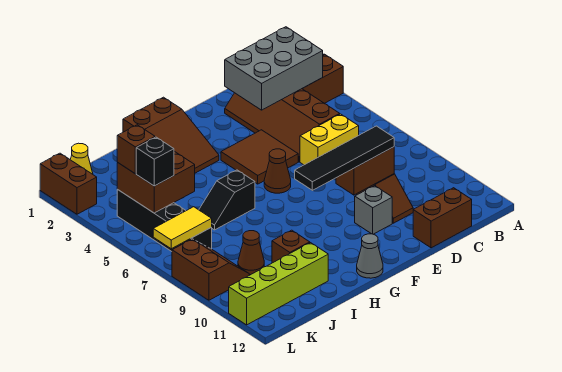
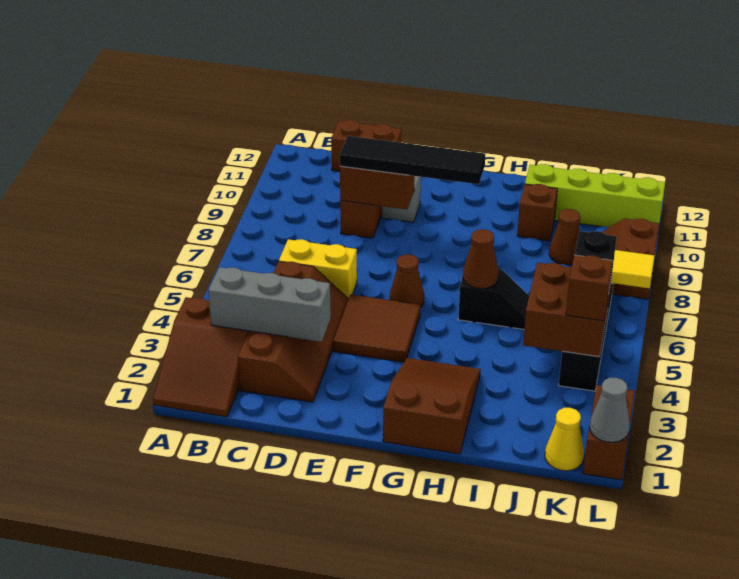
grey 2x3 brick [225,27,323,110] -> grey 1x3 brick [208,267,331,342]
grey 1x1 cone [357,234,383,278] -> grey 1x1 cone moved to [590,378,630,442]
none -> brown 1x1 cone [463,229,498,288]

